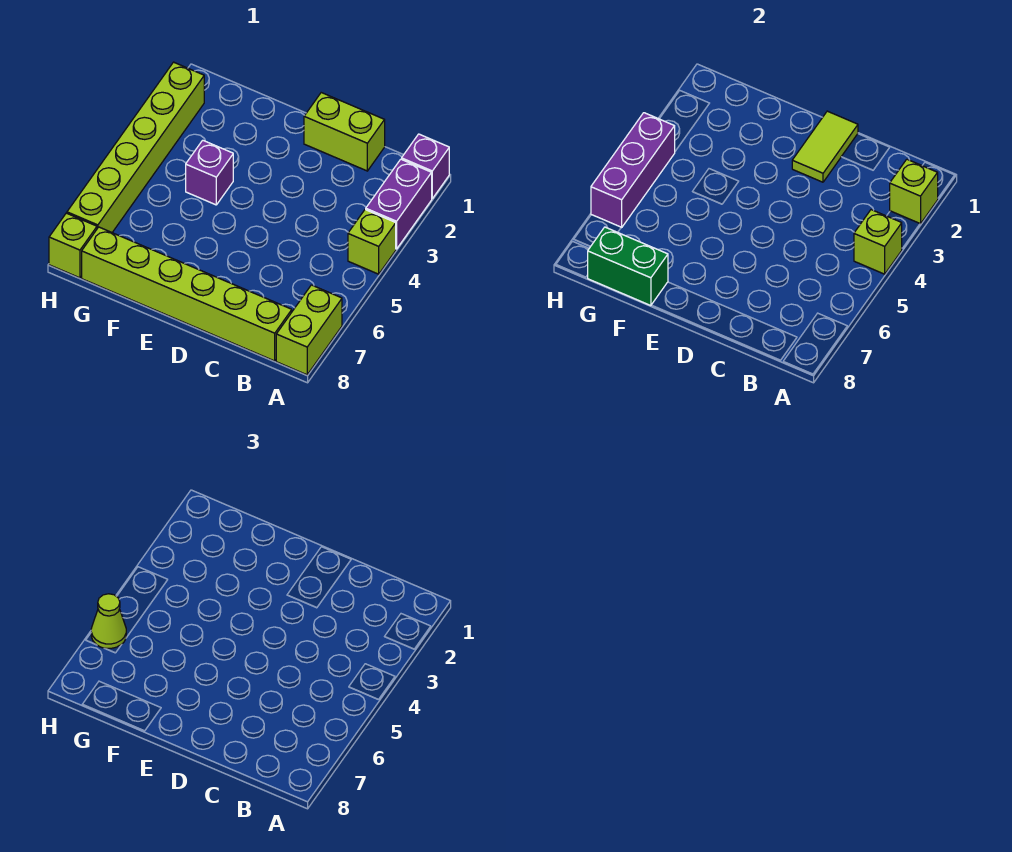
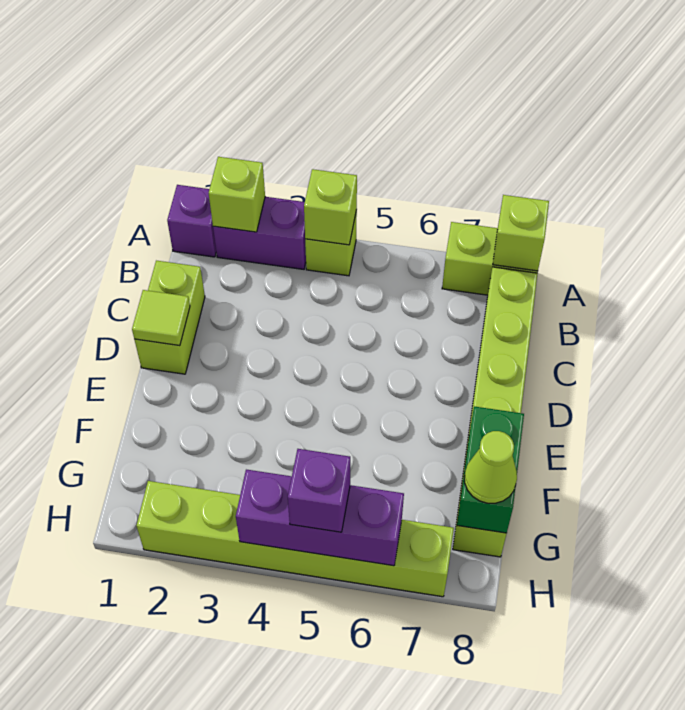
lime 1x2 tile [792,111,858,182] -> lime 1x1 tile [132,290,190,346]
purple 1x1 brick [186,140,233,205] -> purple 1x1 brick moved to [288,449,350,532]
lime 1x1 cone [91,594,126,649] -> lime 1x1 cone moved to [464,431,517,503]
lime 1x1 brick [49,213,97,278] -> lime 1x1 brick moved to [493,195,549,271]

